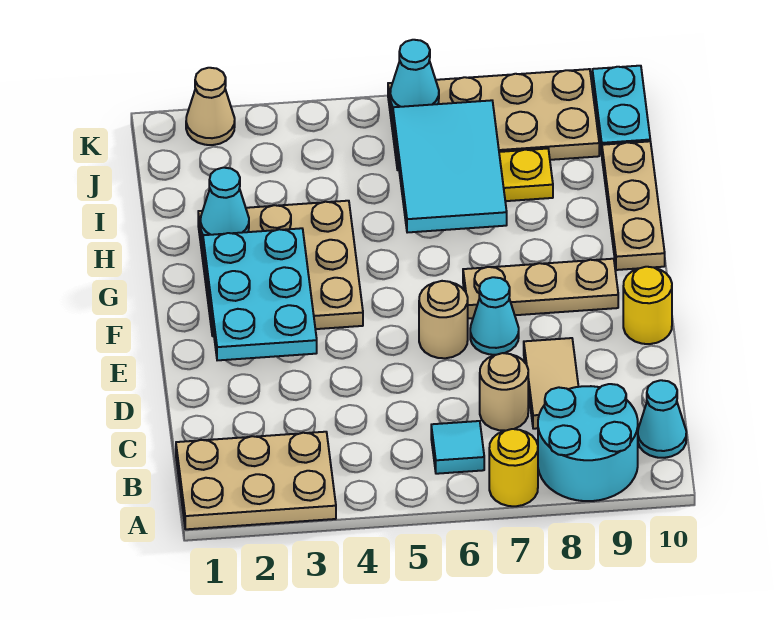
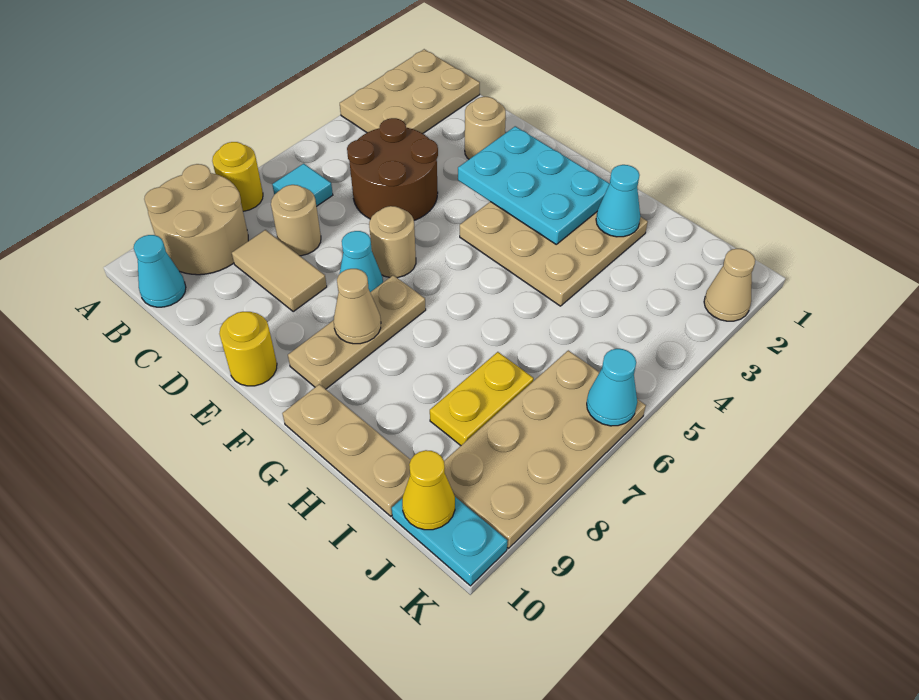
cyan 2x2 round brick [538,384,638,501] -> tan 2x2 round brick [144,164,248,275]
none -> brown 2x2 round brick [347,118,438,221]
none -> tan 1x1 round brick [465,97,506,159]
none -> tan 1x1 cone [334,269,381,344]
cyan 2x3 tile [393,100,507,233] -> none
none -> yellow 1x1 cone [402,450,455,530]

